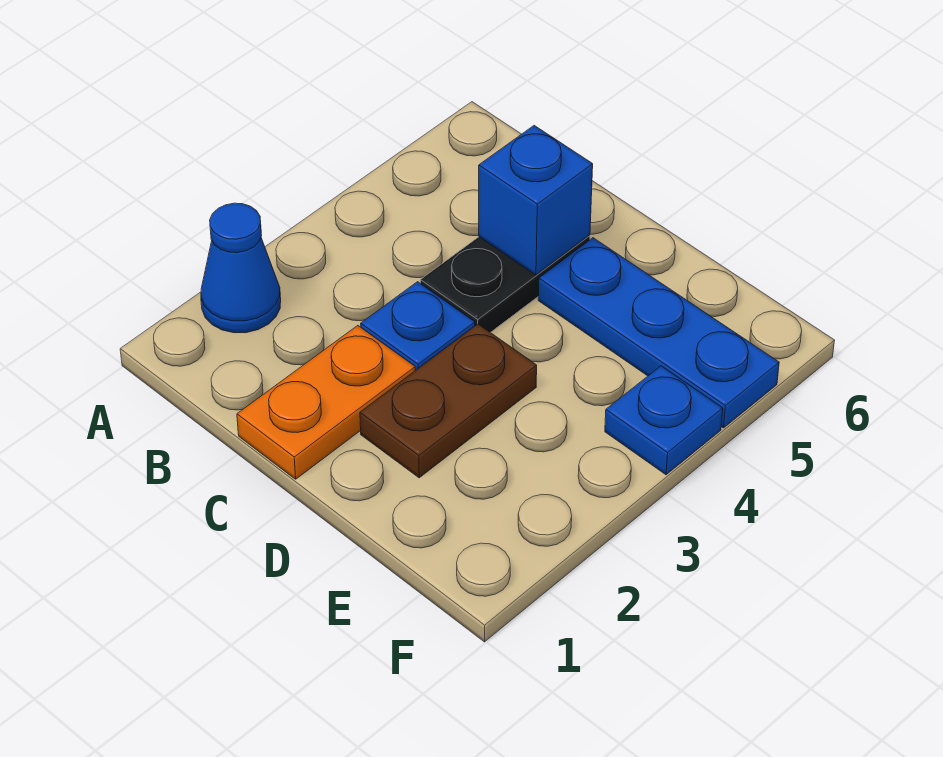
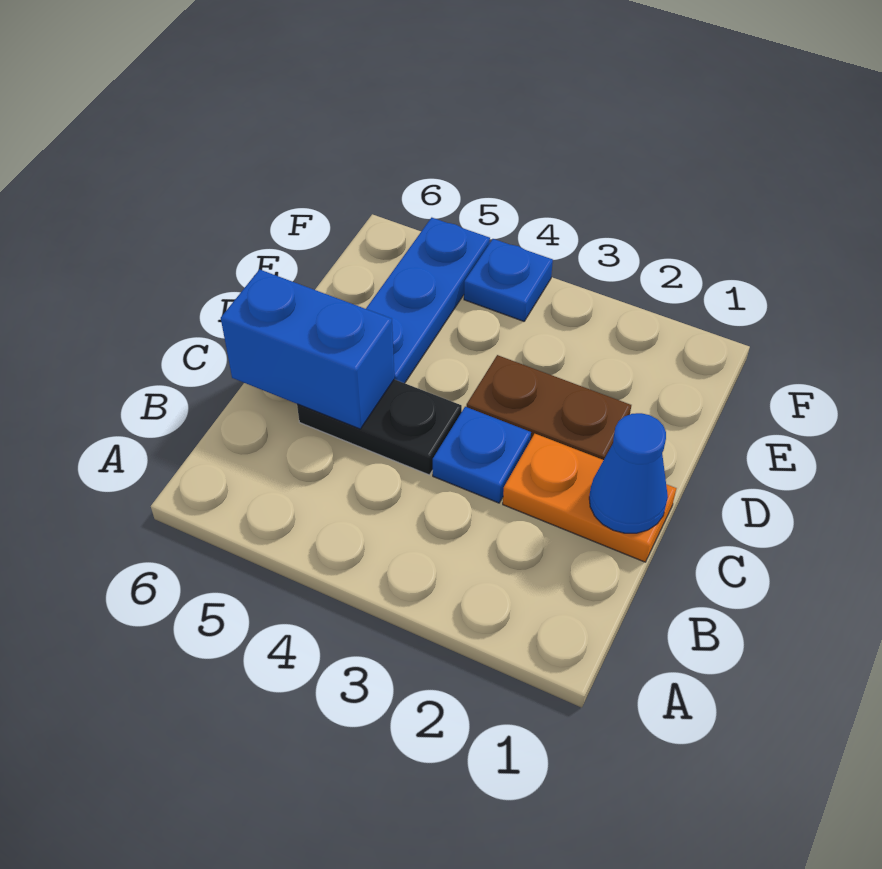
blue 1x1 cone [201,203,281,333] -> blue 1x1 cone moved to [589,413,668,533]
blue 1x1 brick [479,126,593,275] -> blue 1x2 brick [221,269,394,429]

